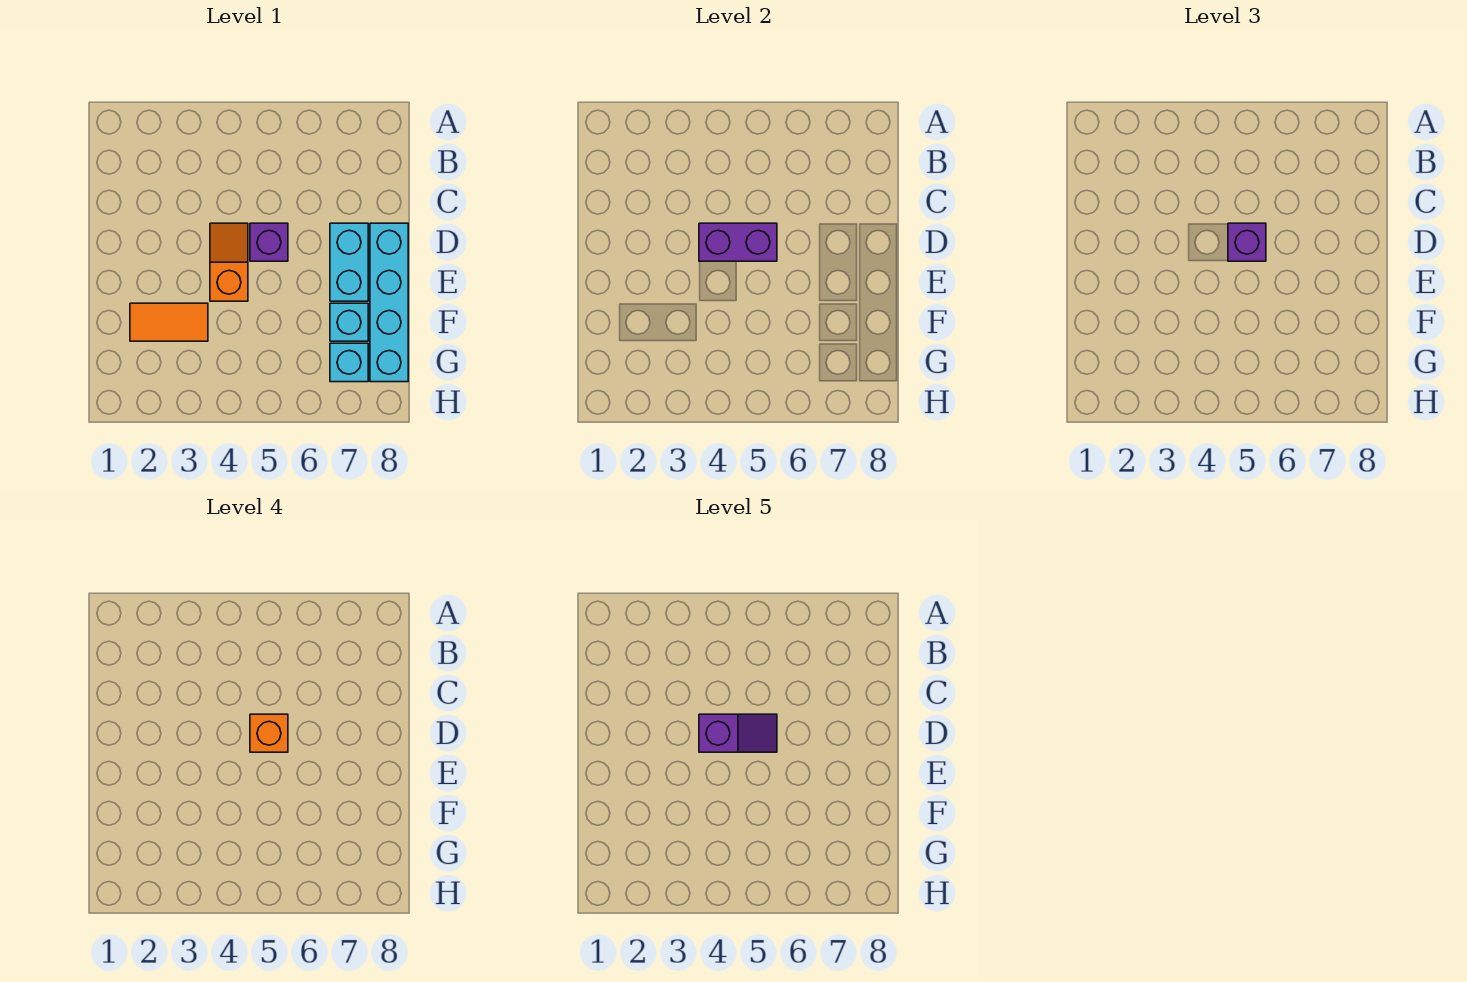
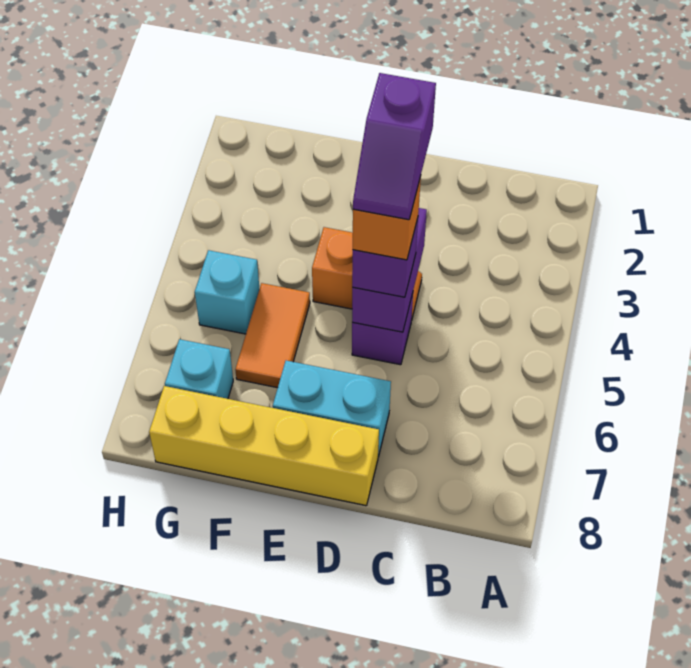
cyan 1x4 brick [370,223,408,382] -> yellow 1x4 brick [149,386,379,506]
orange 1x2 tile [130,303,208,341] -> orange 1x2 tile moved to [235,283,310,388]
cyan 1x1 brick [330,303,368,341] -> cyan 1x1 brick moved to [195,250,259,334]

